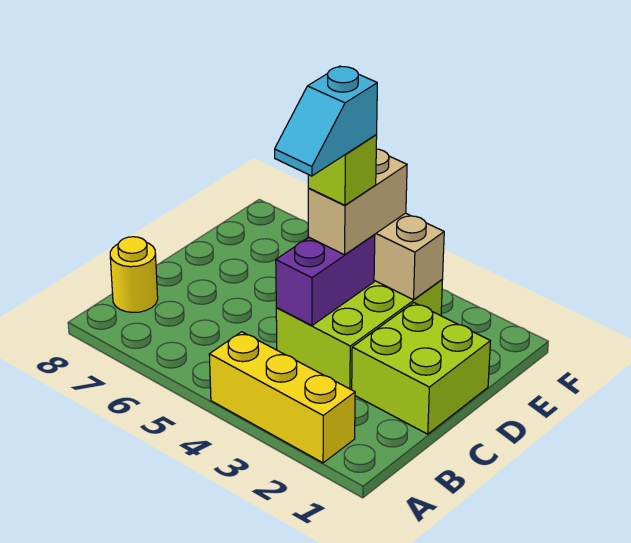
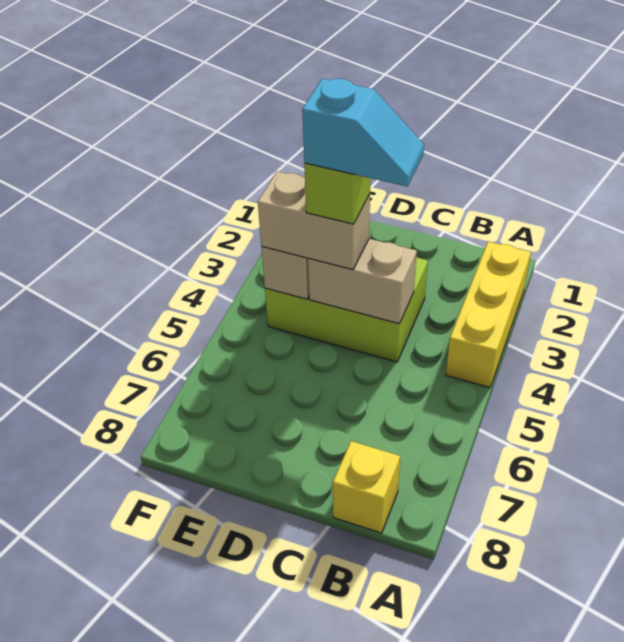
yellow 1x1 round brick [110,237,158,312] -> yellow 1x1 brick [333,441,400,533]
lime 2x2 brick [352,303,490,434] -> none
purple 1x2 brick [276,235,375,325] -> tan 1x2 brick [308,239,417,324]

